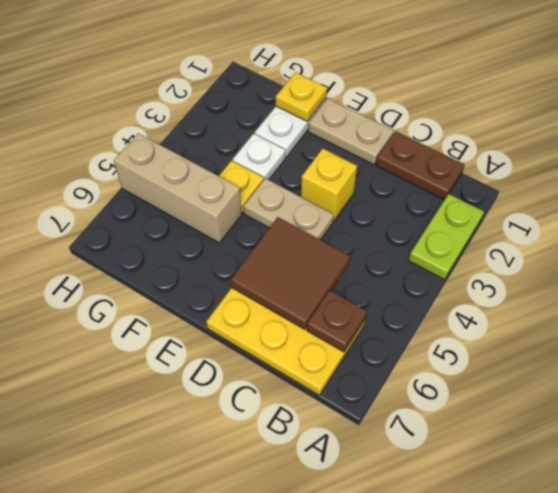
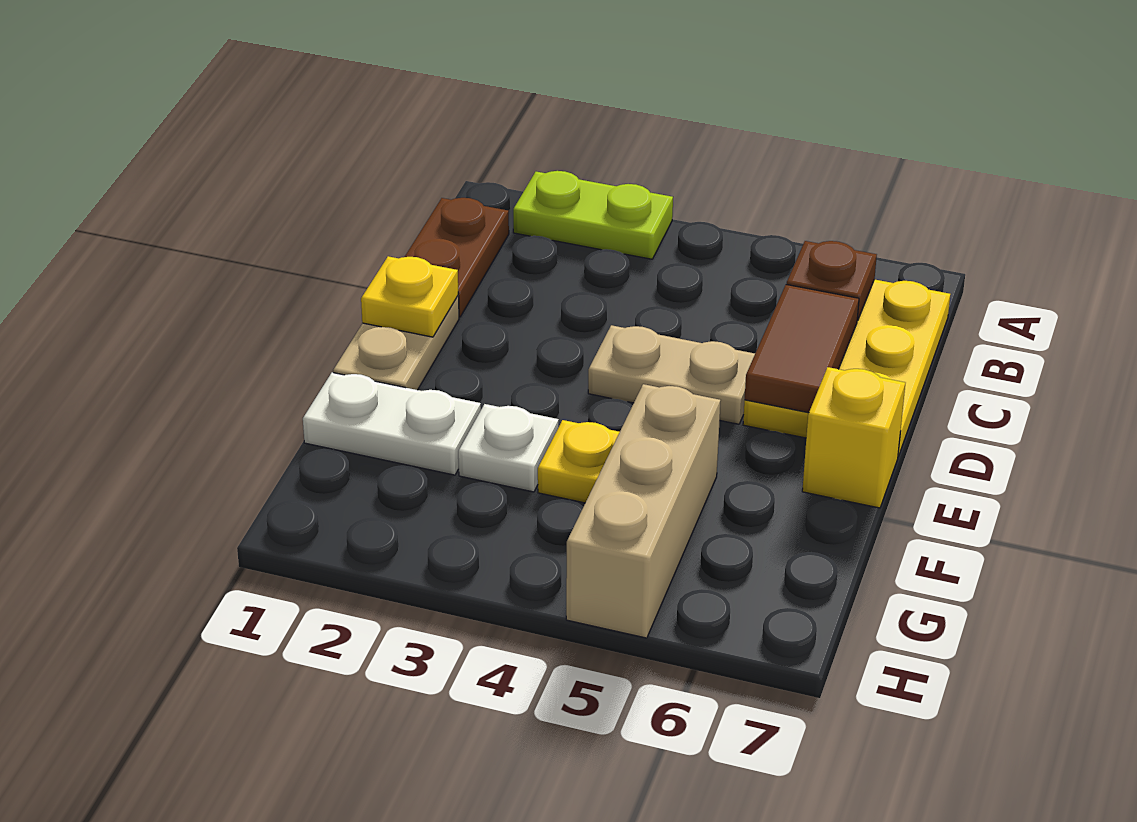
brown 2x2 tile [231,217,350,329] -> brown 1x2 tile [745,284,859,413]
yellow 1x1 brick [301,149,357,221] -> yellow 1x1 brick moved to [802,367,905,508]
tan 1x2 plate [244,178,334,240] -> tan 1x2 plate turned to [588,325,755,424]
yellow 1x1 plate [276,72,327,121] -> yellow 1x1 plate moved to [361,256,458,337]

